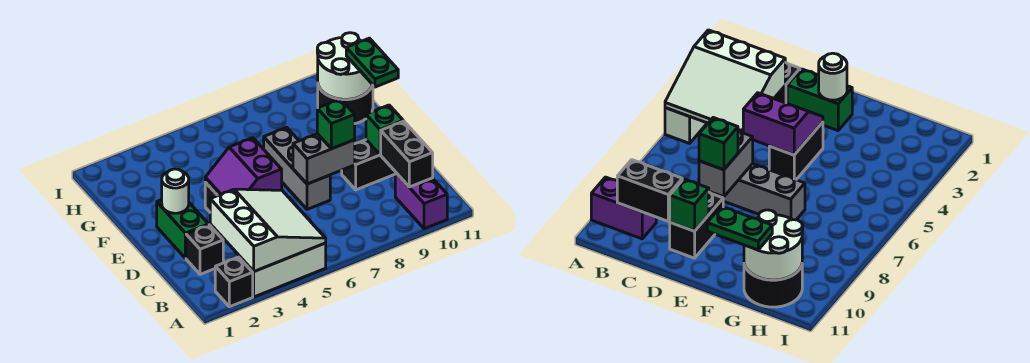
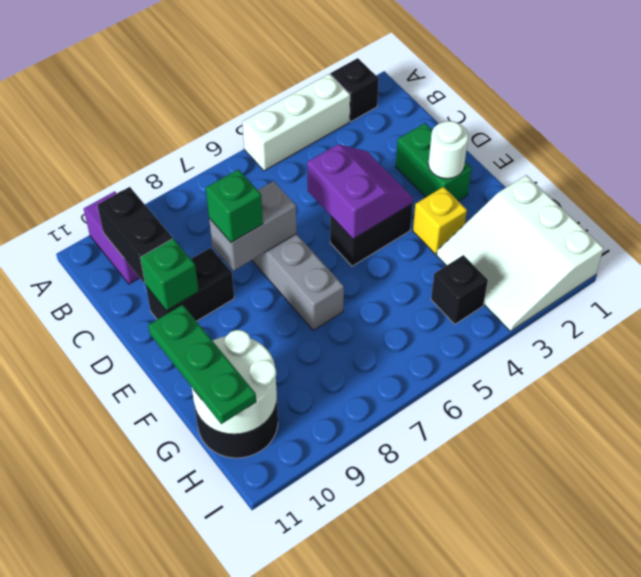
white 3x3 slope [210,189,326,271] -> white 3x3 slope moved to [437,175,604,331]
black 1x1 brick [186,225,223,274] -> black 1x1 brick moved to [431,255,488,324]
none -> yellow 1x1 brick [413,187,467,254]
green 1x2 plate [346,38,398,87] -> green 1x3 plate [148,305,256,424]

